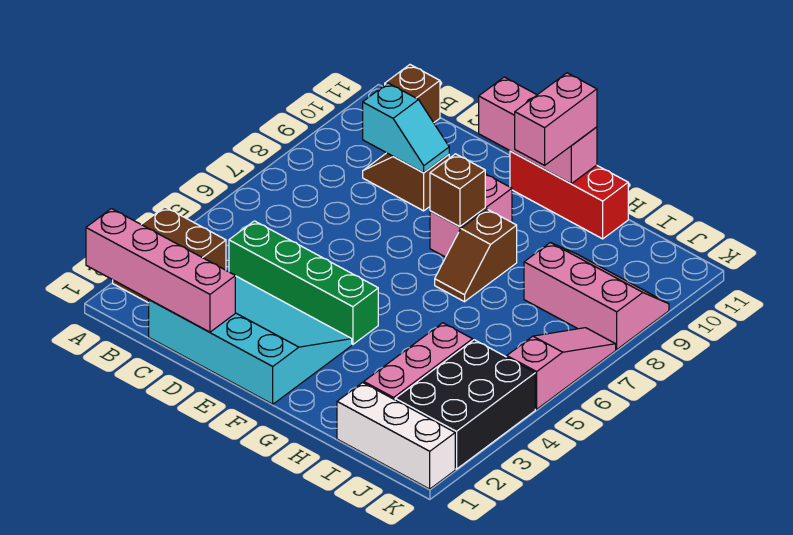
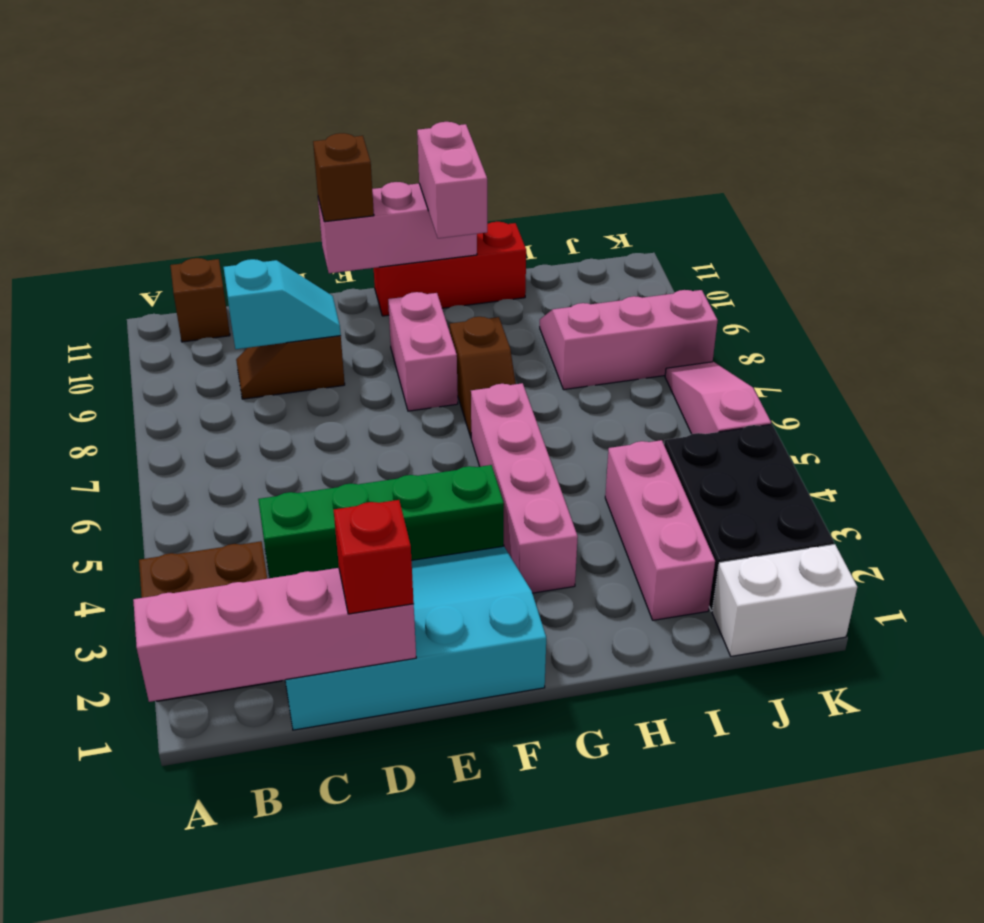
none -> red 1x1 brick [334,500,414,614]
brown 1x1 brick [430,154,485,227] -> brown 1x1 brick moved to [313,133,374,222]
none -> pink 1x4 brick [471,383,578,593]
white 1x3 brick [337,383,455,489] -> white 1x2 brick [712,544,857,656]

